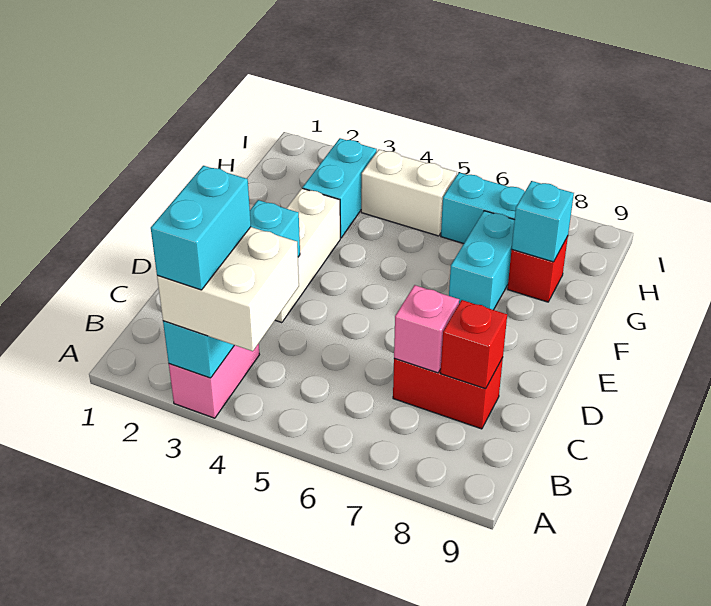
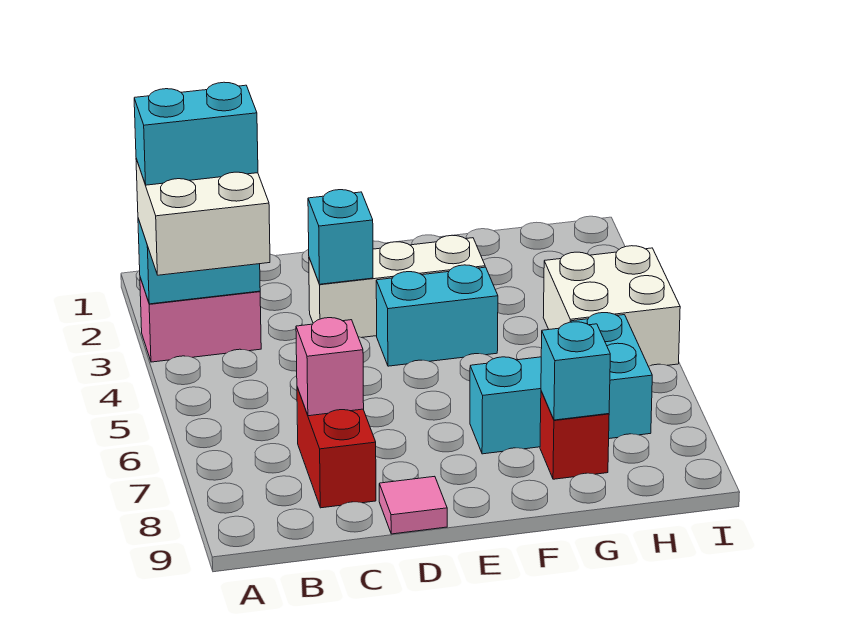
red 1x1 brick [441,300,507,389] -> none
none -> pink 1x1 tile [379,476,447,534]
cyan 1x2 brick [303,138,377,238] -> cyan 1x2 brick moved to [376,265,498,366]
white 1x2 brick [361,150,457,236] -> white 2x2 brick [543,246,680,366]

